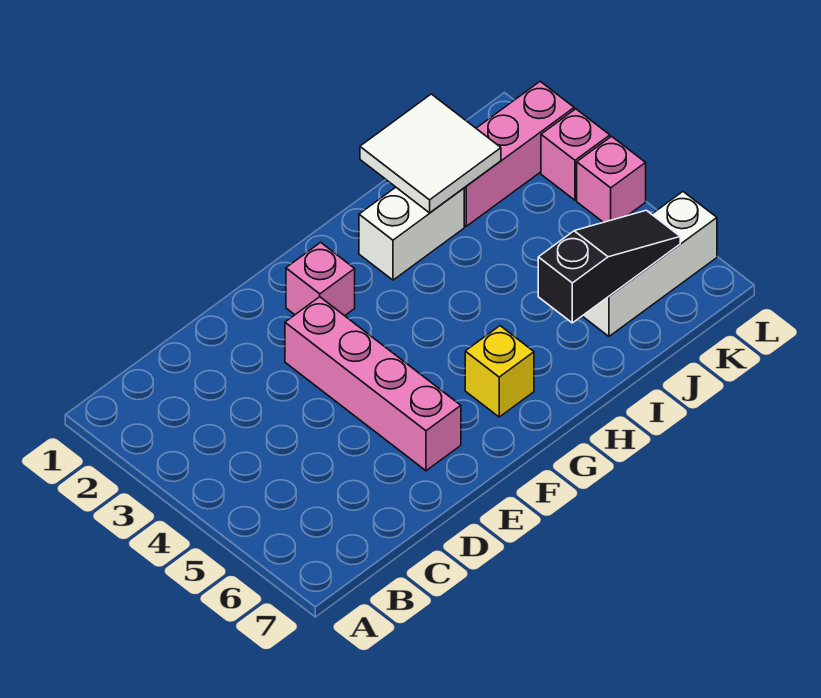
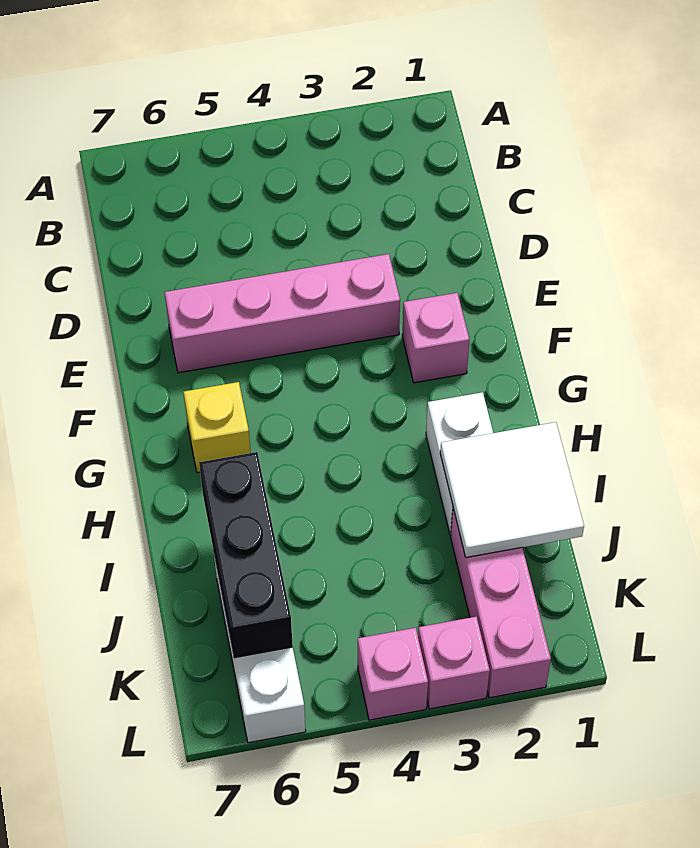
black 1x3 slope [538,210,680,323] -> black 1x3 brick [199,452,293,658]

